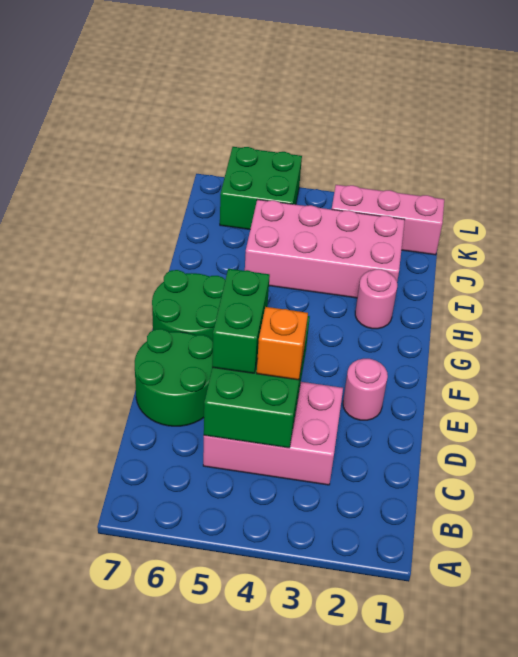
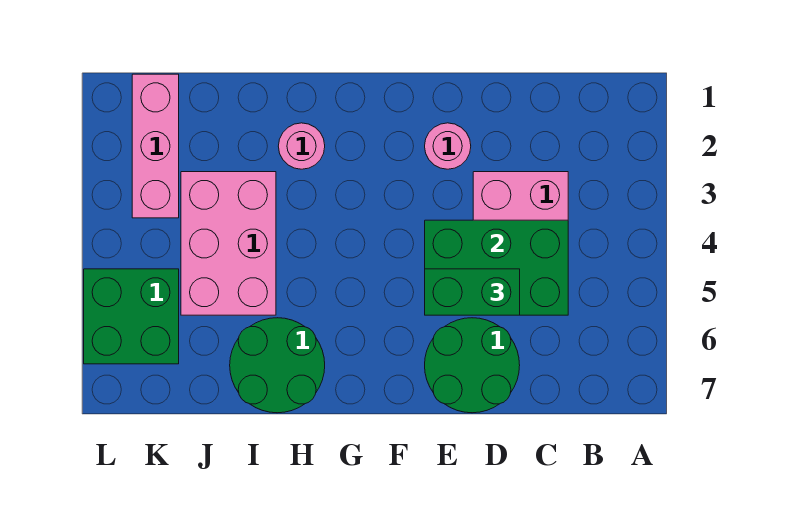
orange 1x1 brick [257,307,308,380] -> none
green 2x2 round brick [152,270,225,341] -> green 2x2 round brick moved to [230,318,325,413]
pink 2x4 brick [245,199,405,298] -> pink 2x3 brick [181,172,276,315]

